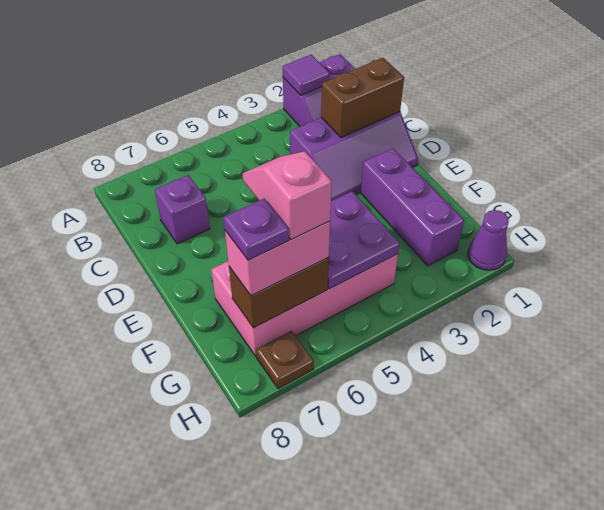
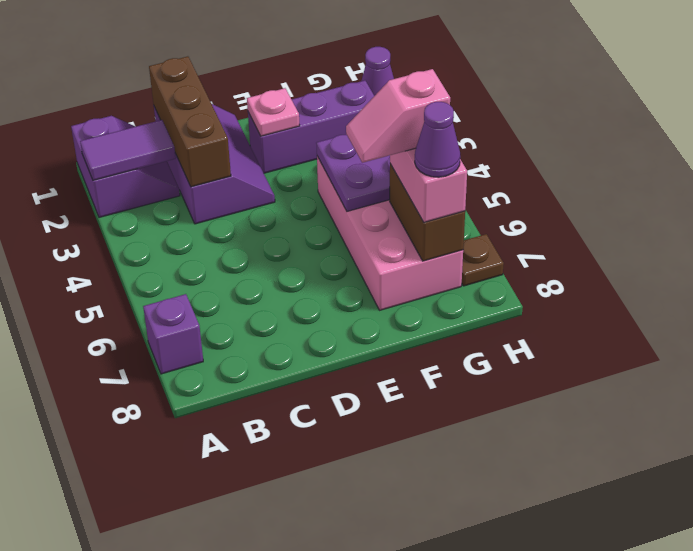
purple 1x1 tile [283,55,330,95] -> purple 1x2 tile [80,120,176,180]
brown 1x2 brick [321,58,404,137] -> brown 1x3 brick [149,56,231,187]
purple 1x1 brick [155,175,210,244] -> purple 1x1 brick moved to [143,294,203,374]
none -> pink 1x1 plate [247,88,300,136]
purple 1x1 plate [223,199,289,260] -> purple 1x1 cone [415,102,460,177]

